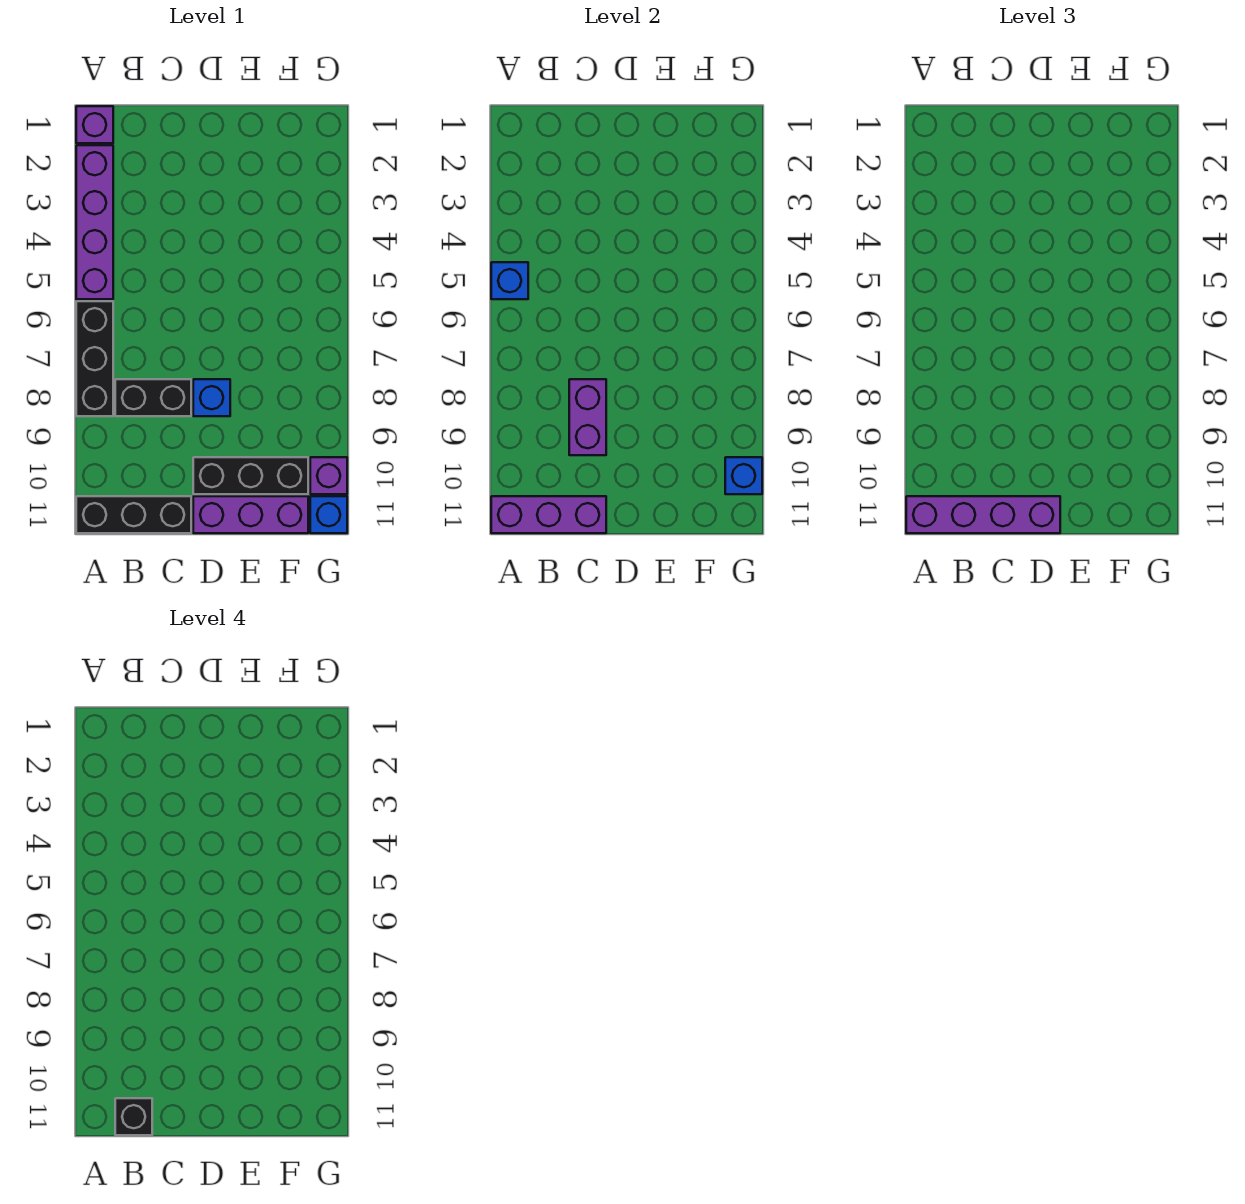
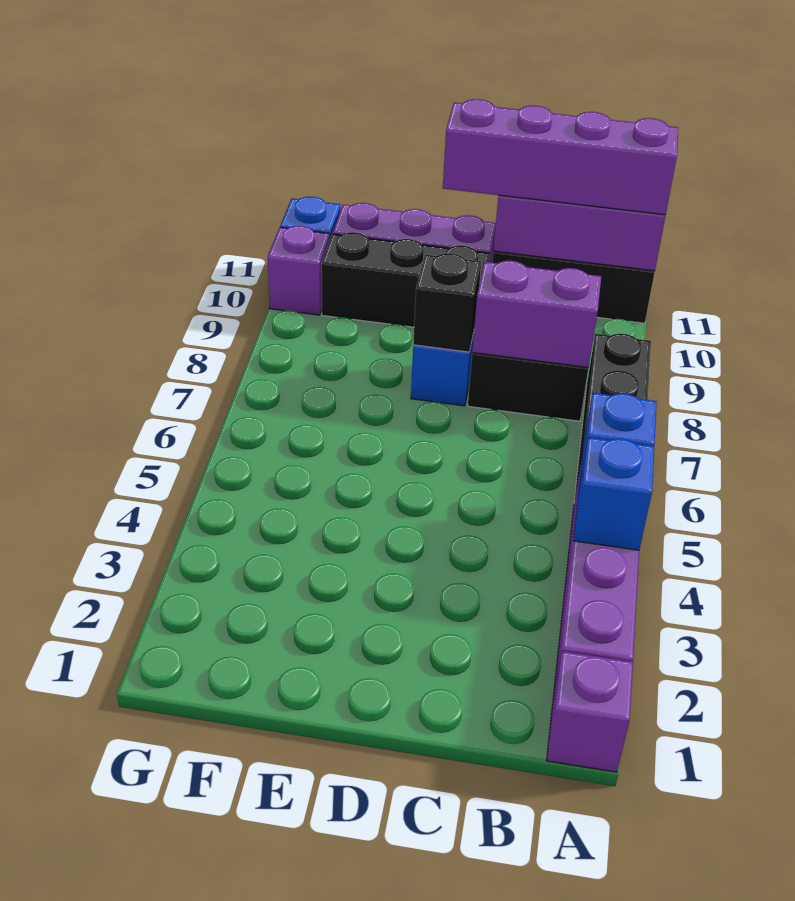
black 1x1 brick [115,1098,152,1135] -> black 1x1 brick moved to [413,253,481,352]
purple 1x2 brick [569,379,606,455] -> purple 1x2 brick turned to [472,261,601,368]
blue 1x1 brick [725,457,762,494] -> blue 1x1 brick moved to [573,437,654,550]

